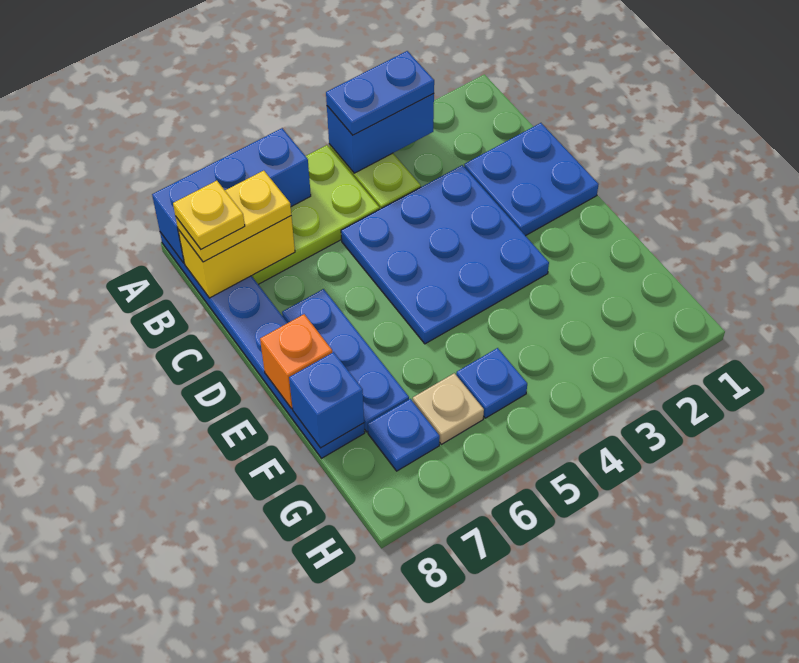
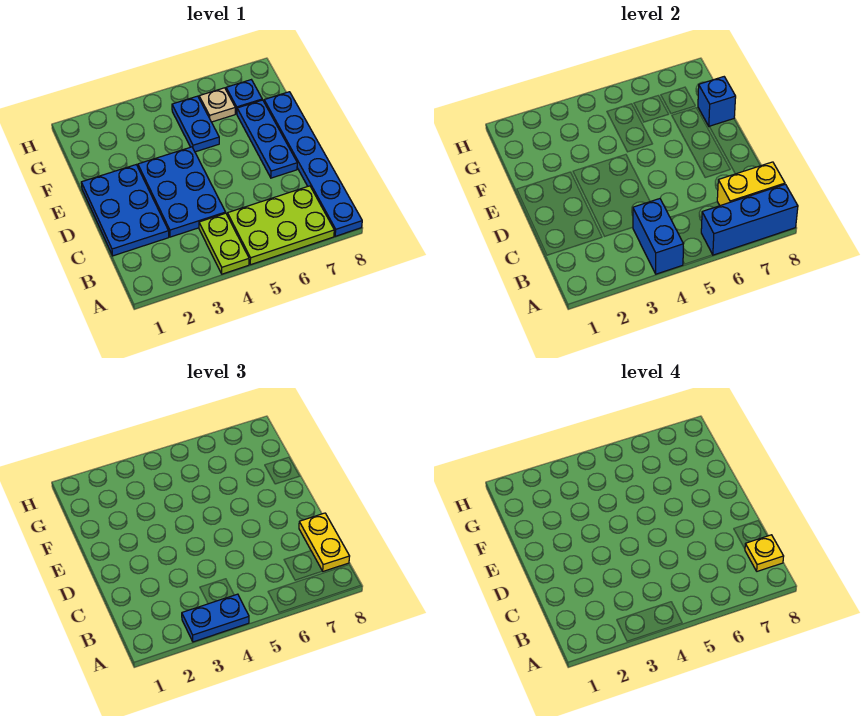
blue 1x2 brick [327,93,434,173] -> blue 1x2 brick turned to [633,199,683,274]
yellow 1x2 plate [176,171,291,262] -> yellow 1x2 plate turned to [299,513,350,571]
blue 2x2 plate [464,123,599,236] -> blue 2x3 plate [81,165,169,256]
blue 3x3 plate [341,165,549,344] -> blue 2x3 plate [138,147,226,237]
orange 1x1 brick [260,314,332,409] -> none
blue 1x1 plate [456,348,527,418] -> blue 1x2 plate [172,96,219,152]

